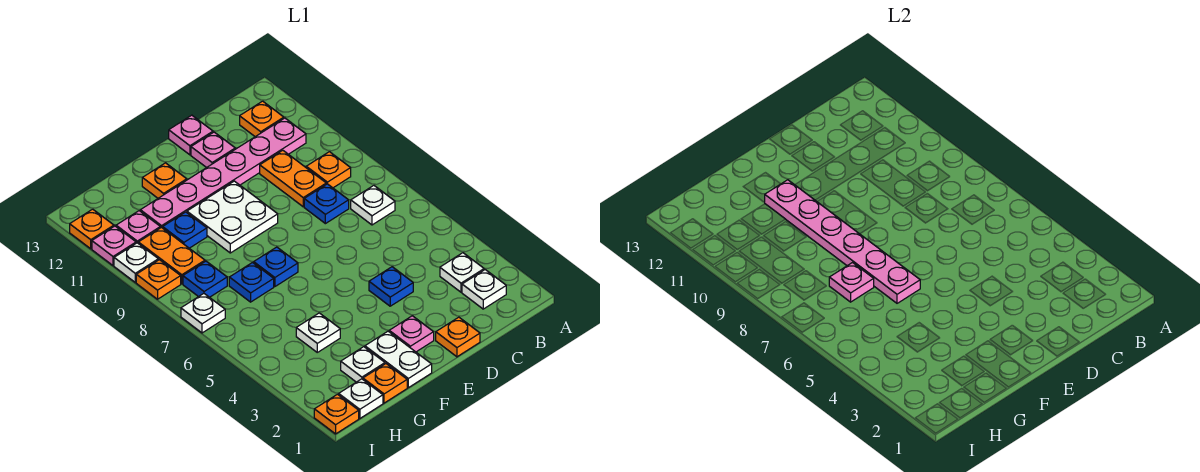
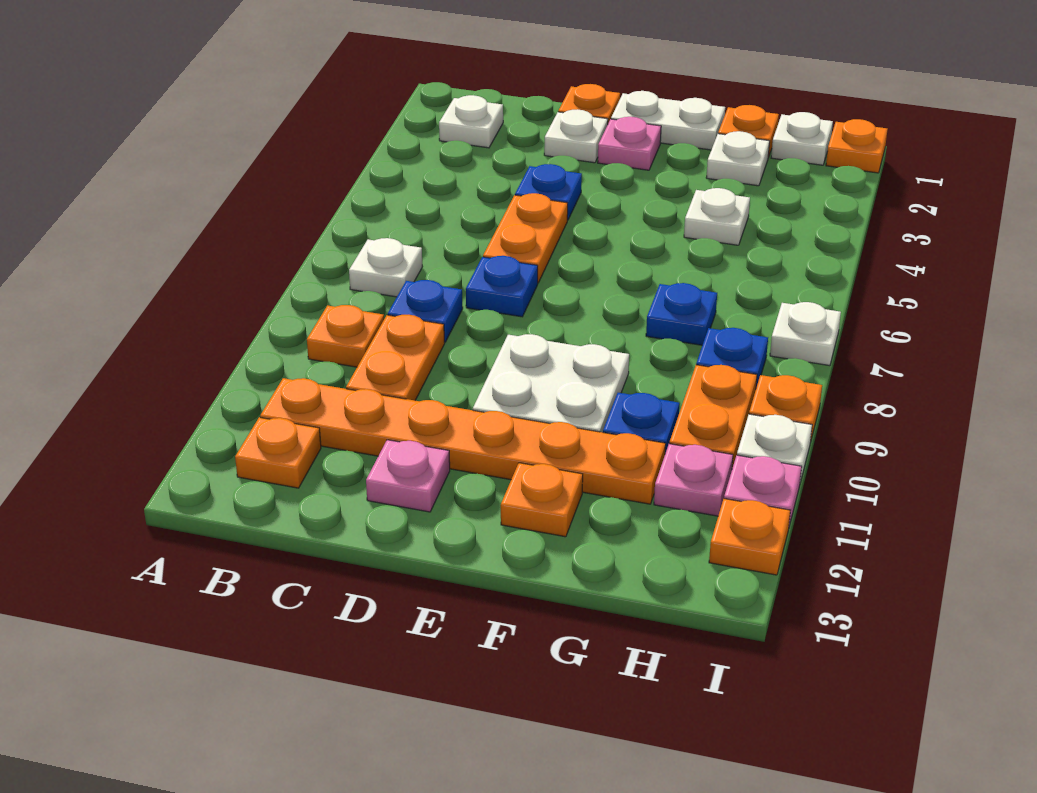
white 1x1 plate [440,253,484,292] -> white 1x1 plate moved to [544,109,608,163]
pink 1x6 plate [140,118,306,228] -> orange 1x6 plate [260,378,666,504]
none -> orange 1x2 plate [483,193,568,283]
pink 1x1 plate [169,115,213,155] -> none
white 1x2 plate [365,331,432,388] -> white 1x2 plate turned to [611,91,725,150]
pink 1x6 plate [764,180,920,303] -> none
blue 1x1 plate [254,247,298,287] -> blue 1x1 plate moved to [466,256,538,317]
pink 1x1 plate [829,263,874,302] -> none

